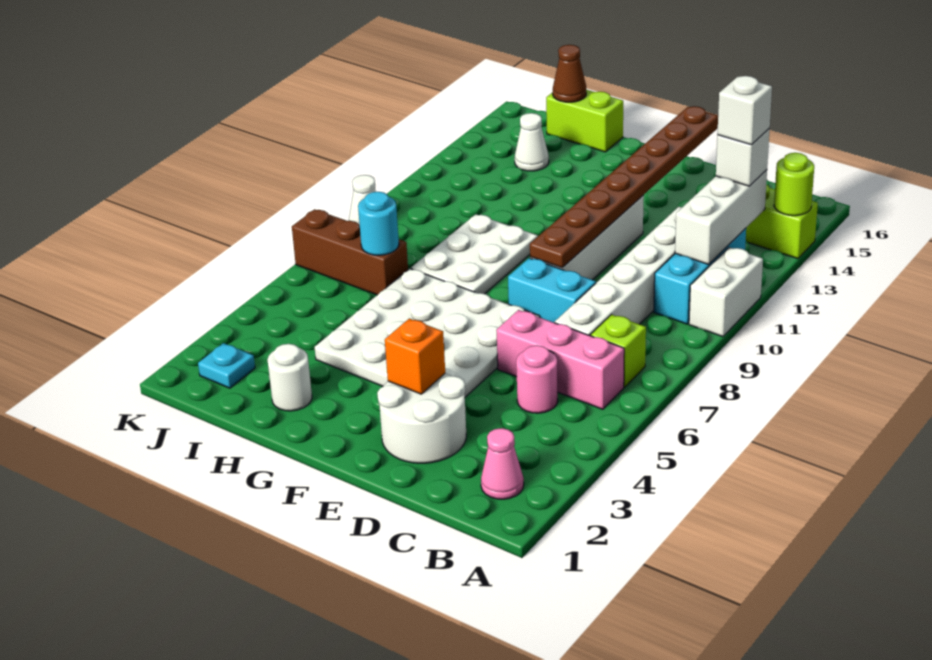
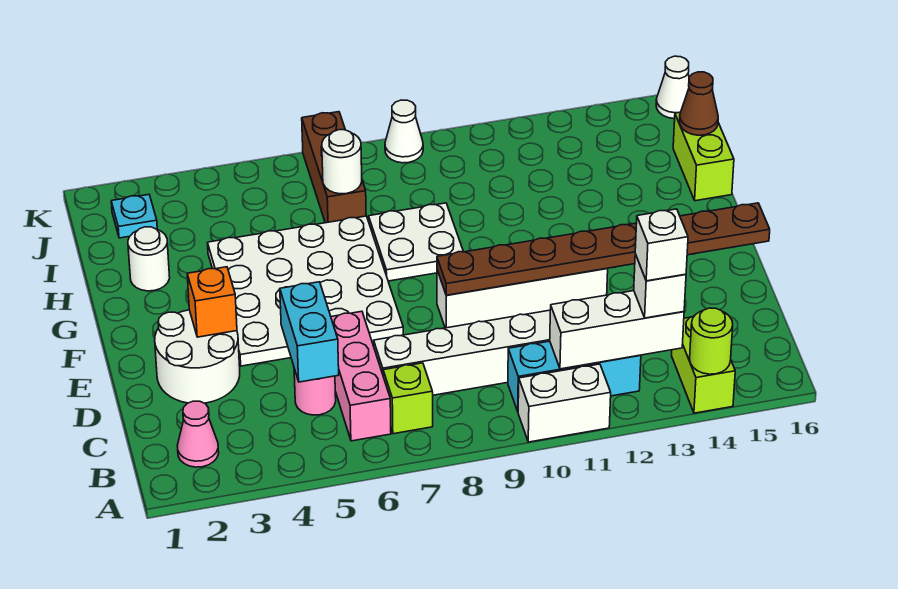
cyan 1x2 brick [508,258,596,323] -> cyan 1x2 brick moved to [280,282,339,382]
white 2x3 plate [411,214,538,294] -> white 2x2 plate [369,203,463,281]
cyan 1x1 round brick [358,192,399,255] -> white 1x1 round brick [322,130,362,194]
white 1x1 cone [515,113,549,171] -> white 1x1 cone moved to [656,56,689,119]

